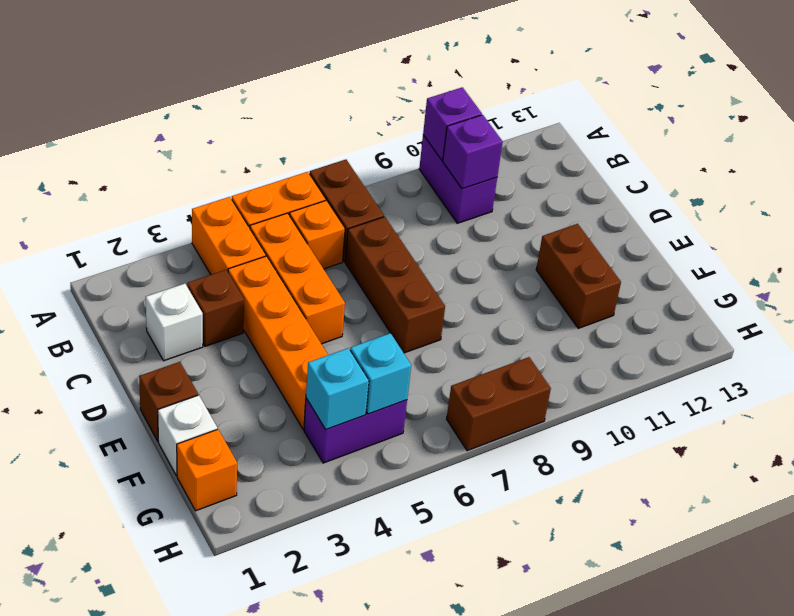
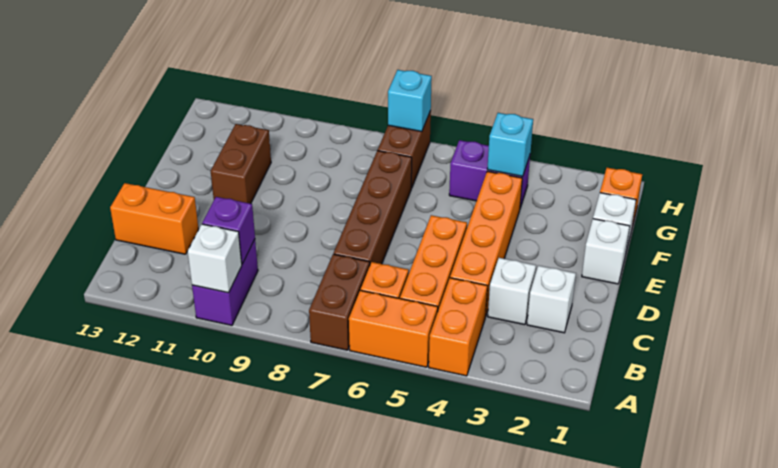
purple 1x1 brick [423,87,482,160] -> white 1x1 brick [188,224,242,293]
brown 1x1 brick [187,270,244,346] -> white 1x1 brick [488,258,536,325]
brown 1x3 brick [345,217,445,353] -> brown 1x4 brick [334,151,412,264]
none -> orange 1x2 brick [110,183,199,254]
brown 1x1 brick [139,362,198,441] -> white 1x1 brick [582,219,630,284]
cyan 1x1 brick [350,333,411,414] -> cyan 1x1 brick moved to [388,70,432,132]
brown 1x2 brick [447,357,551,451] -> brown 1x2 brick turned to [378,111,431,188]

